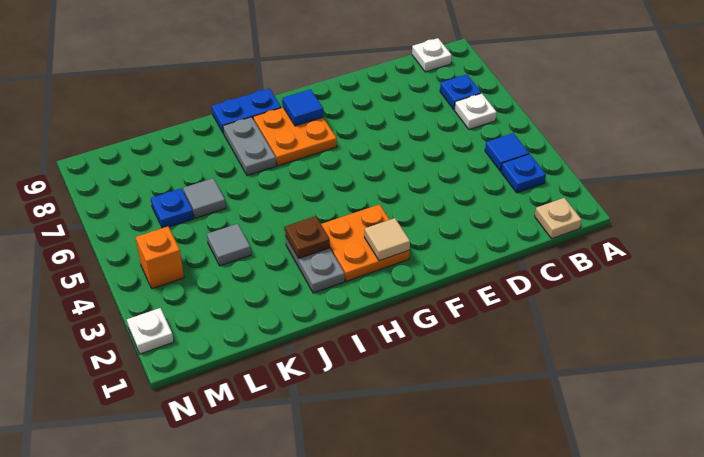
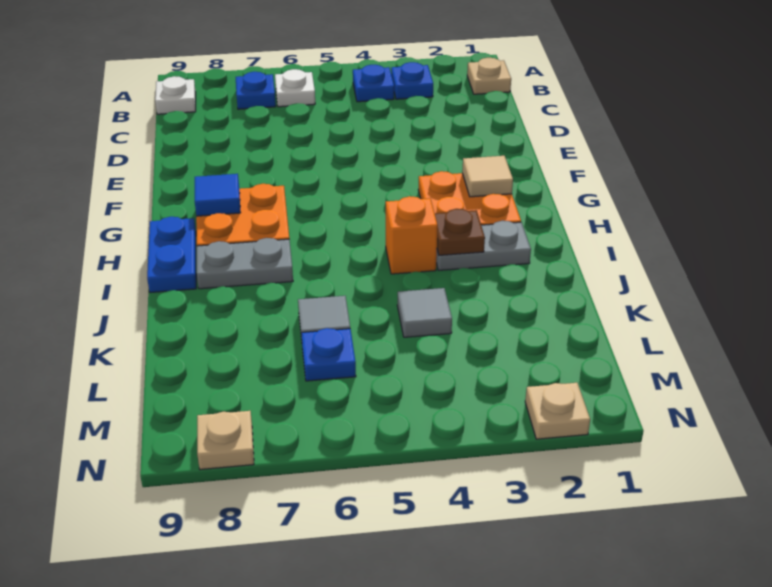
blue 1x1 tile [485,133,529,171] -> blue 1x1 plate [353,65,394,102]
orange 1x1 brick [136,227,184,289] -> orange 1x1 brick moved to [386,196,438,274]
white 1x1 plate [127,308,174,354] -> tan 1x1 plate [525,383,590,439]
none -> tan 1x1 plate [197,411,254,470]

